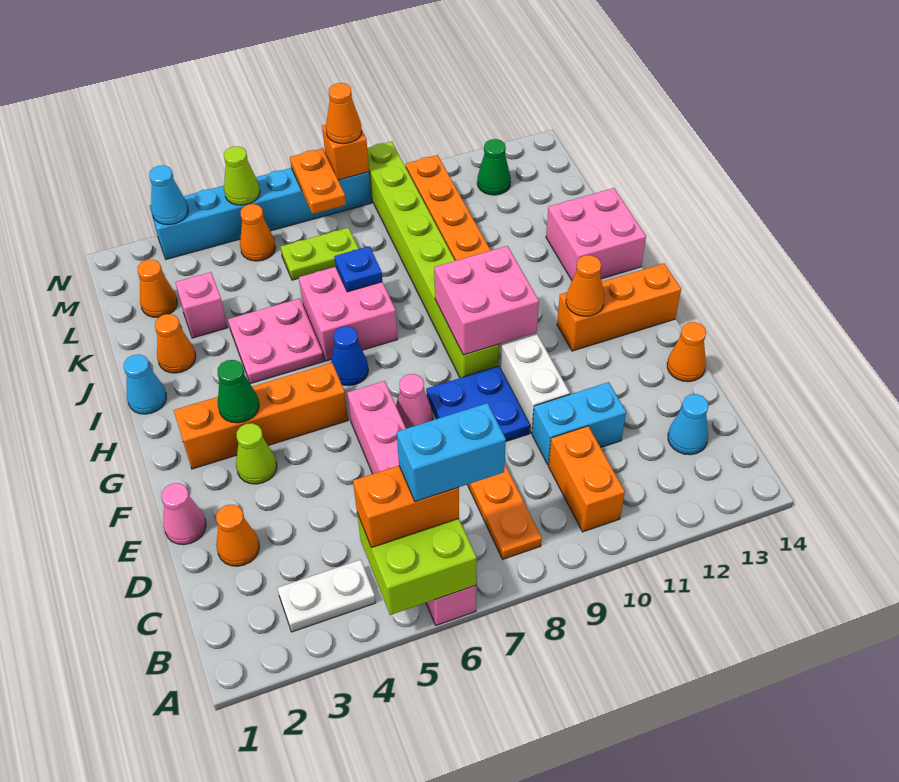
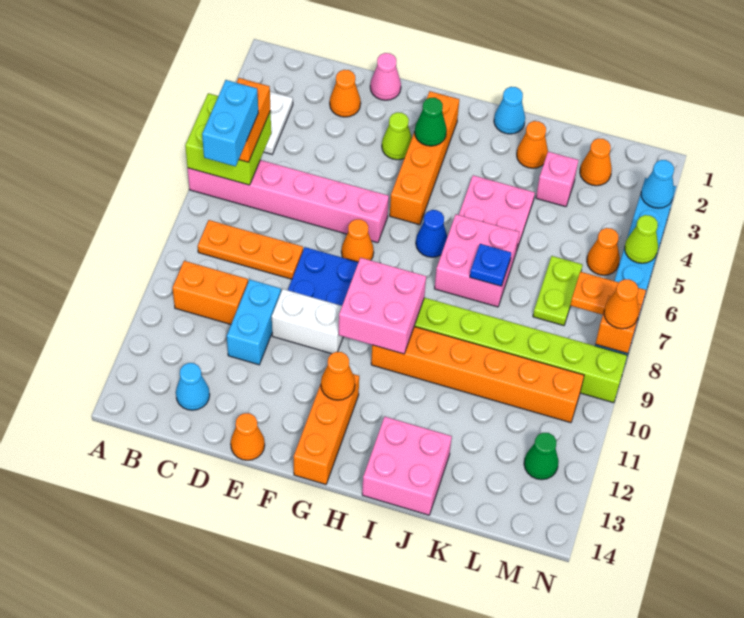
pink 1x1 cone [396,374,433,428] -> orange 1x1 cone [341,219,374,262]

